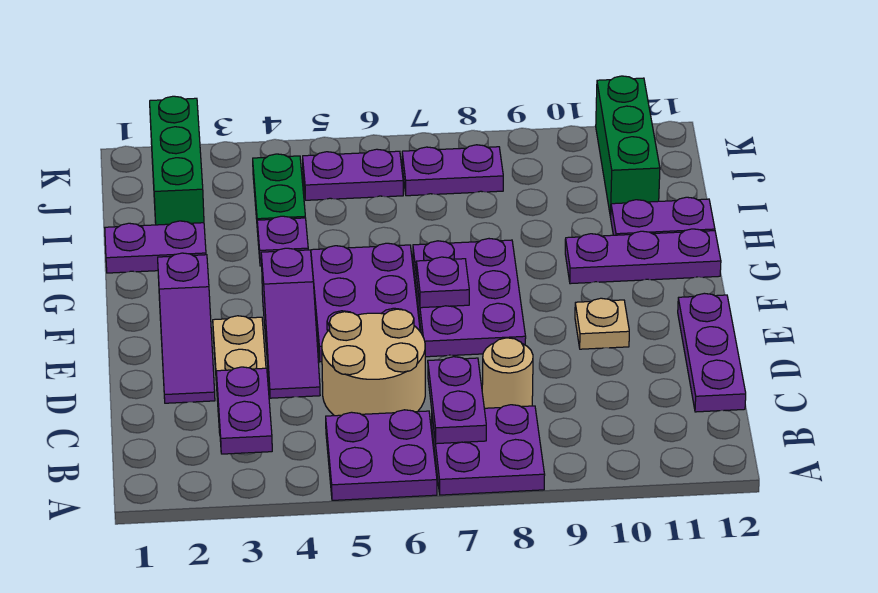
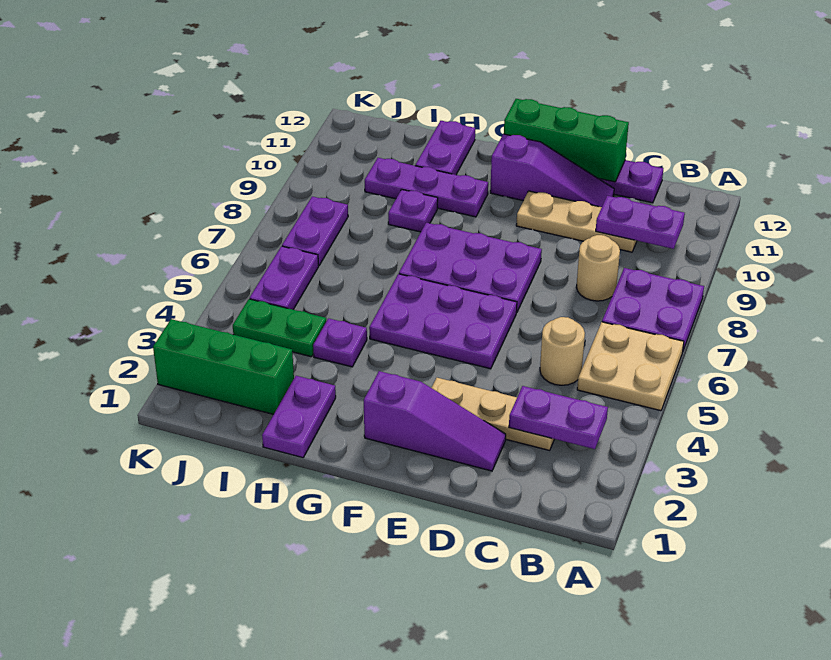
purple 2x2 plate [326,410,437,500] -> tan 2x2 plate [577,322,684,411]
purple 1x2 plate [428,357,486,444] -> purple 1x2 plate moved to [596,196,685,249]
tan 2x2 round brick [322,309,425,416] -> tan 1x1 round brick [540,317,585,385]
purple 1x3 slope [261,248,320,398] -> purple 1x3 slope moved to [490,134,614,207]
tan 1x1 plate [575,298,629,349] -> tan 1x3 plate [516,191,637,252]
purple 1x1 plate [416,257,469,308] -> purple 1x1 plate moved to [388,190,438,232]
purple 1x3 plate [565,229,721,284] -> purple 1x3 plate turned to [365,158,488,217]
green 1x3 brick [596,76,660,216] -> green 1x3 brick moved to [504,99,629,182]

